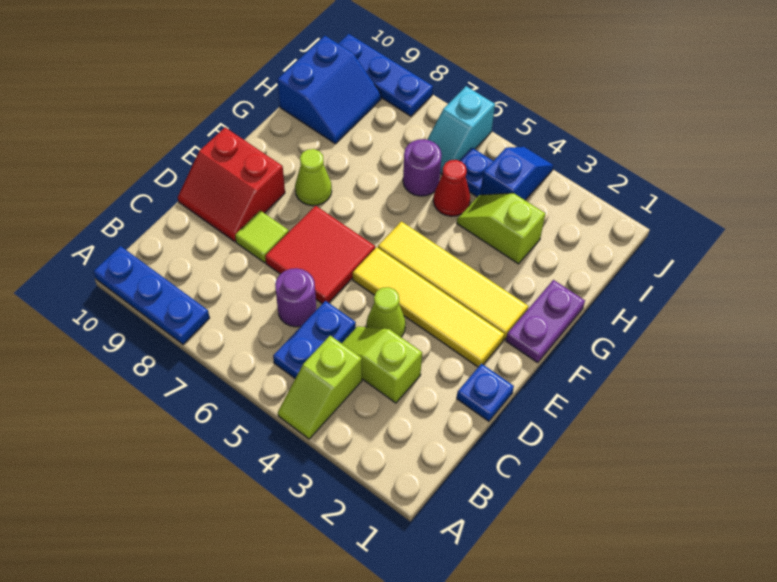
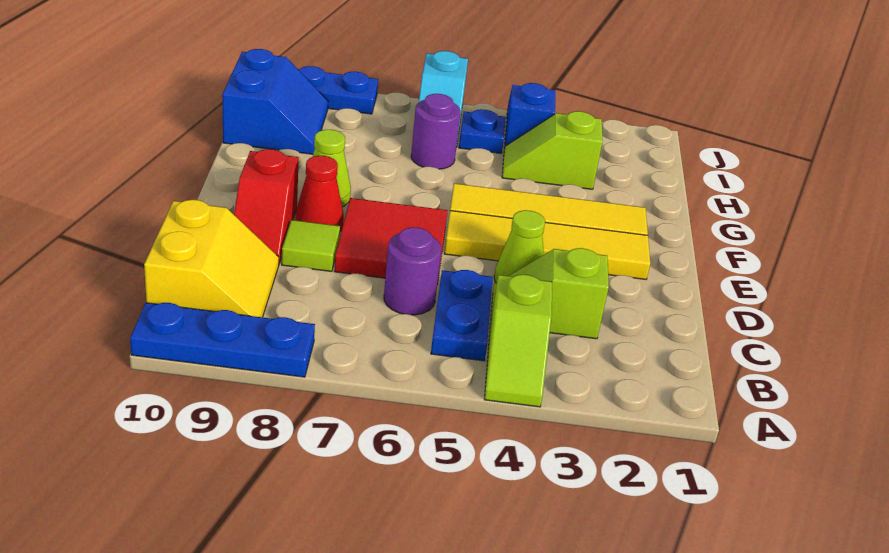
none -> yellow 2x2 slope [144,200,279,317]
blue 1x1 plate [457,364,514,421] -> none
red 2x2 slope [178,127,285,242] -> red 1x2 slope [234,149,299,263]
purple 1x2 plate [506,280,585,363] -> none
red 1x1 cone [433,160,470,216] -> red 1x1 cone moved to [295,156,344,232]

